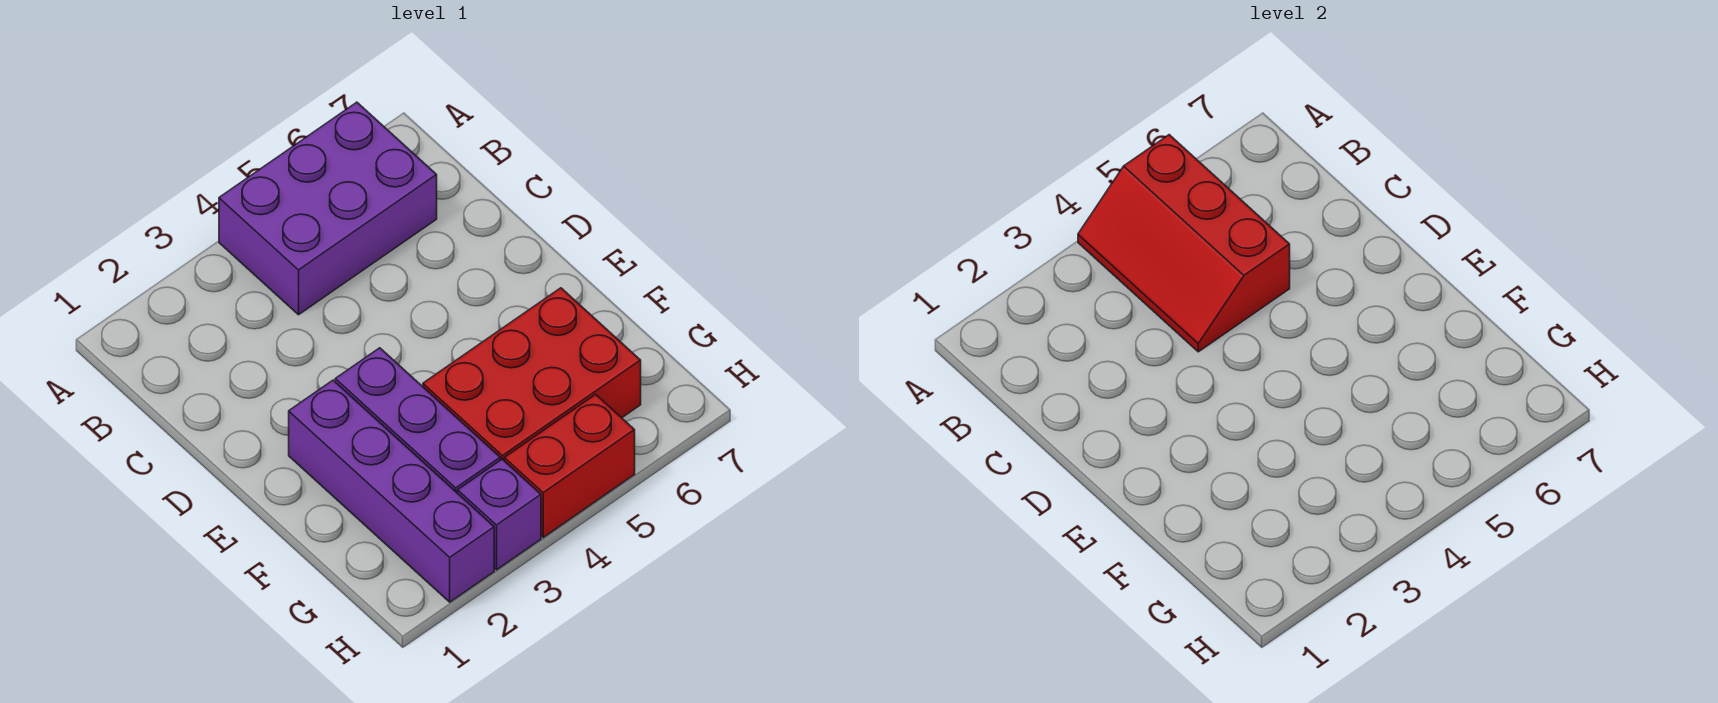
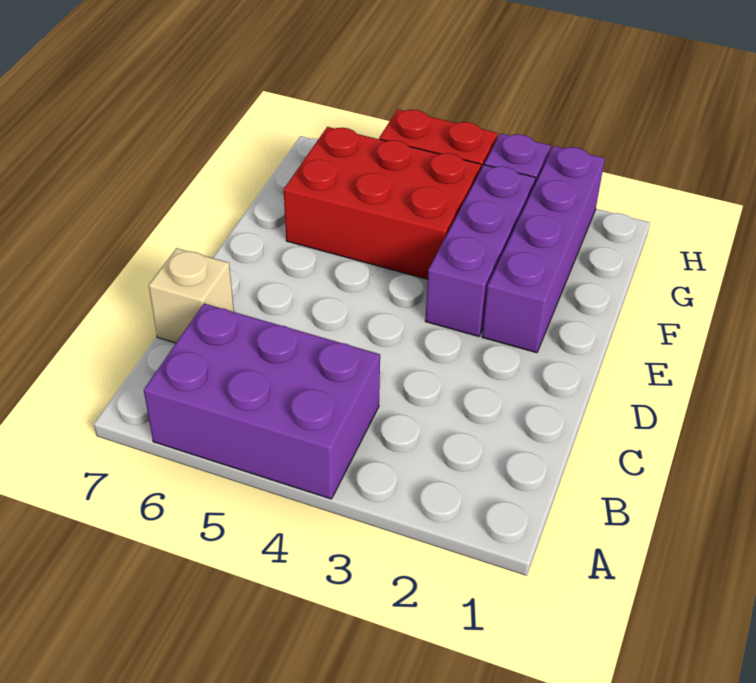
red 2x3 slope [1078,135,1290,352] -> none
none -> tan 1x1 brick [149,248,234,343]

